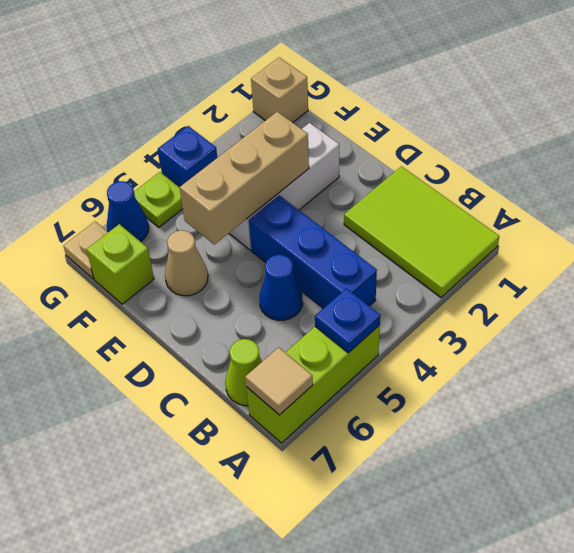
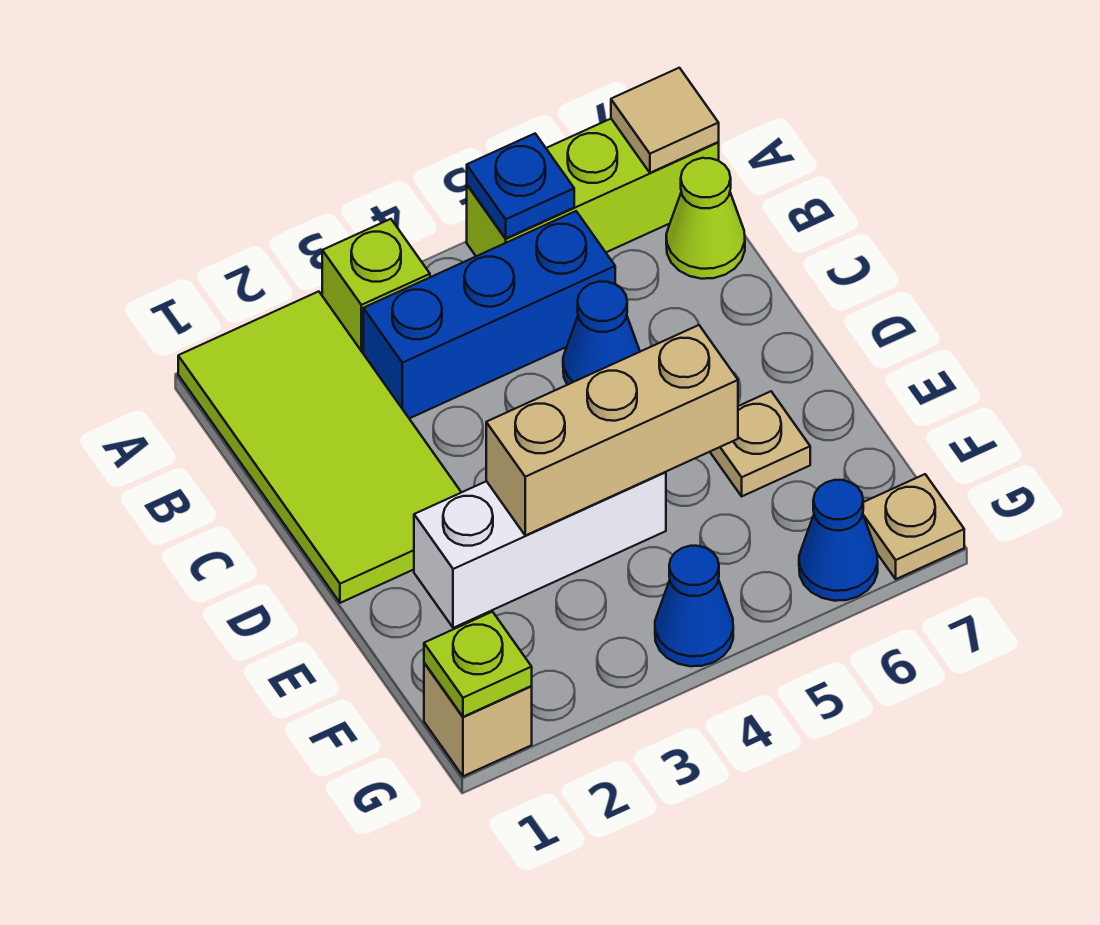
lime 2x3 tile [344,166,499,298] -> lime 2x4 tile [178,291,461,603]
blue 1x3 brick [249,195,377,308] -> blue 1x3 brick turned to [363,211,615,418]
tan 1x1 cone [165,230,208,296] -> tan 1x1 plate [710,391,810,496]
lime 1x1 brick [87,224,154,304] -> lime 1x1 brick moved to [322,219,430,353]
blue 1x1 brick [158,126,217,187] -> blue 1x1 cone [655,546,733,666]
lime 1x1 plate [134,172,183,227] -> lime 1x1 plate moved to [424,612,532,717]

